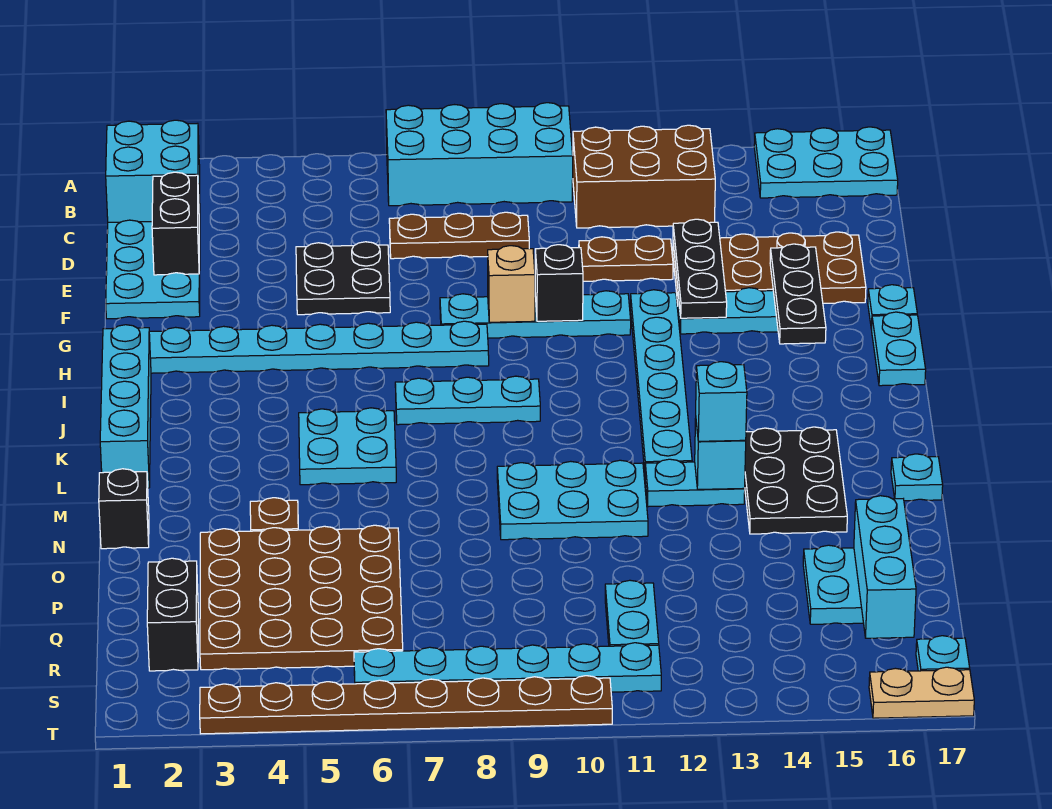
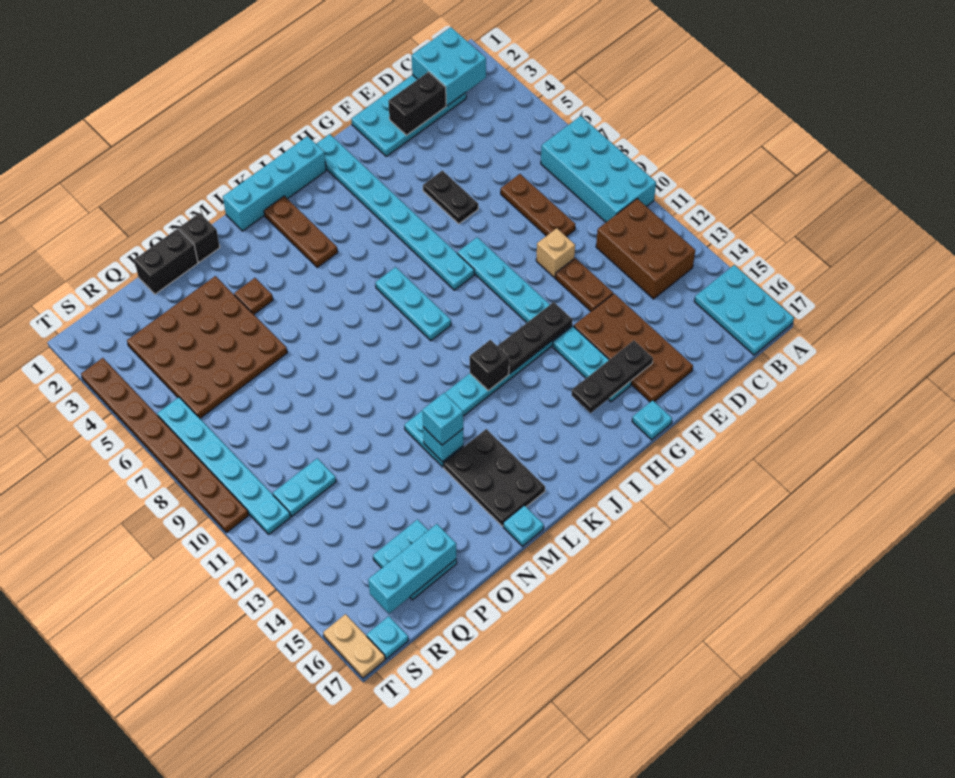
black 2x2 plate [296,242,390,315] -> black 1x2 plate [423,171,478,224]
black 1x3 plate [673,219,727,318] -> black 1x3 plate moved to [498,302,572,374]
tan 1x1 brick [488,246,535,322] -> tan 1x1 brick moved to [536,228,575,278]
black 1x1 brick [535,245,583,321] -> black 1x1 brick moved to [470,340,509,391]
cyan 1x2 plate [872,312,926,386] -> none
none -> brown 1x3 plate [264,196,338,267]
cyan 2x2 plate [299,408,396,485] -> none
black 2x3 plate [745,427,847,534] -> black 2x3 plate turned to [443,429,545,526]
cyan 2x3 plate [497,460,648,540] -> none
black 1x2 brick [147,558,198,671] -> black 1x2 brick moved to [134,229,198,294]

